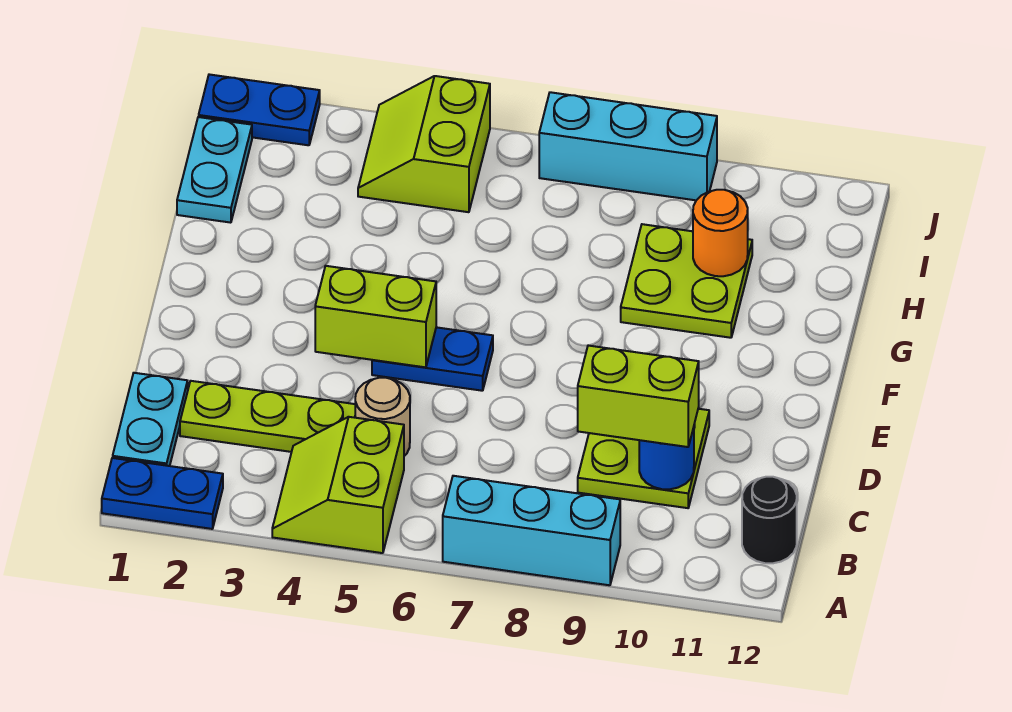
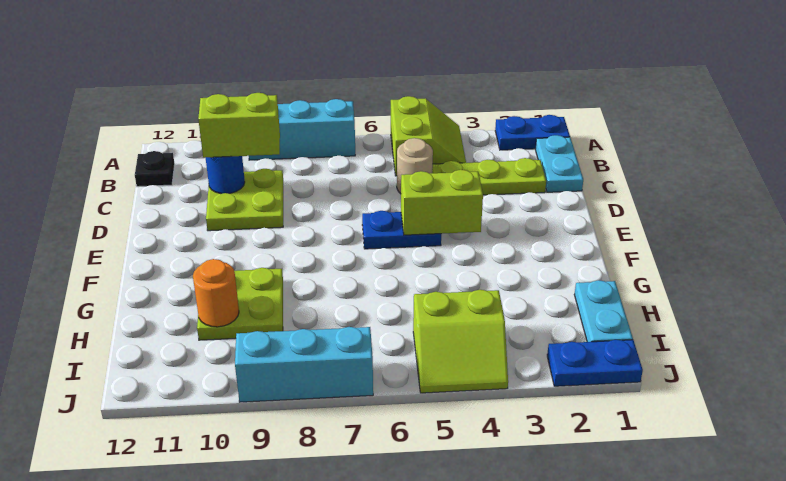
black 1x1 round brick [742,477,797,563] -> black 1x1 plate [135,151,175,187]
lime 2x2 slope [358,76,490,212] -> lime 2x2 slope turned to [413,290,508,393]

